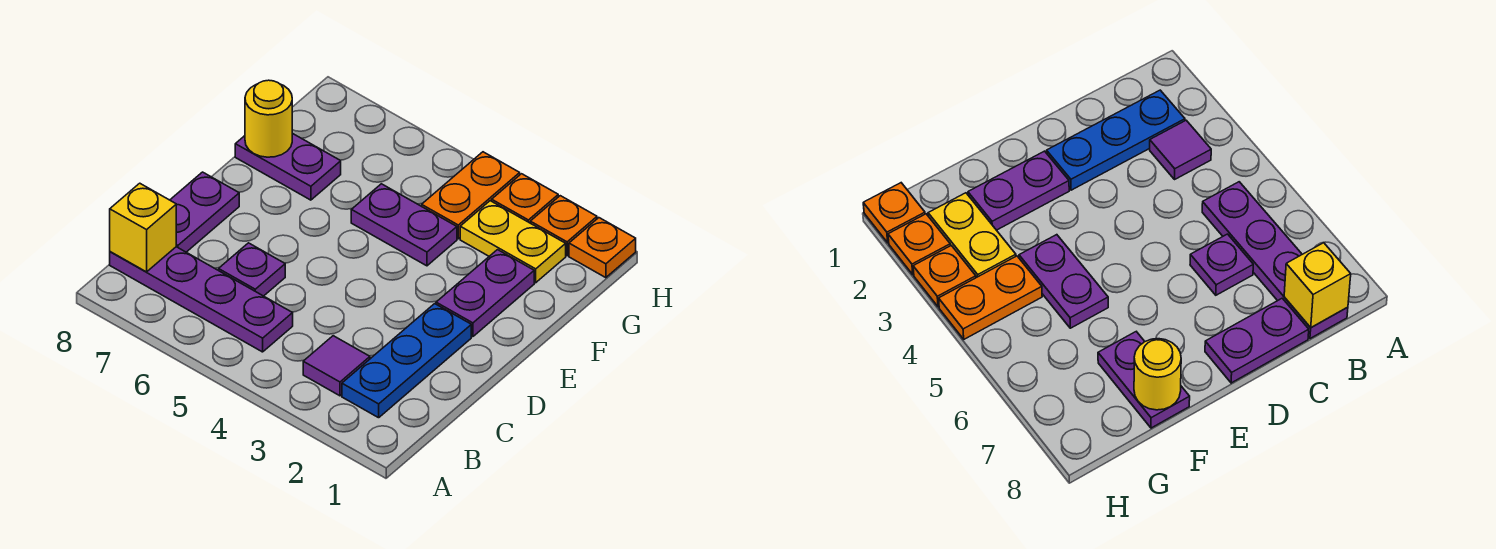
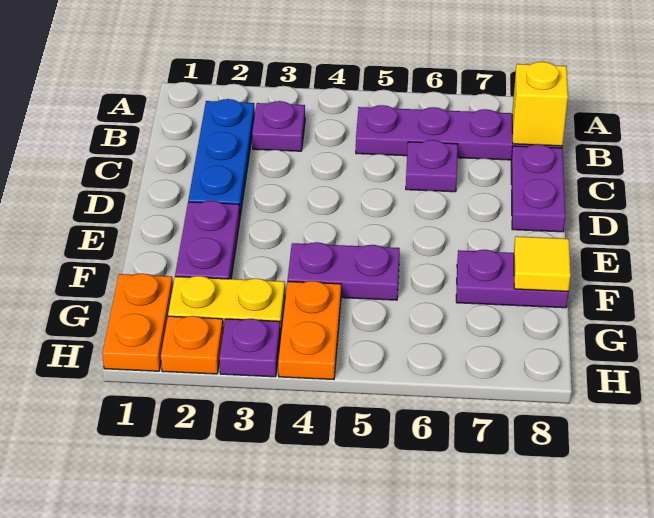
purple 1x1 tile [303,336,370,396] -> purple 1x1 plate [252,101,305,151]
yellow 1x1 round brick [245,80,292,157] -> yellow 1x1 tile [514,236,571,292]
orange 1x1 plate [569,218,636,278] -> orange 1x2 plate [102,273,173,371]
orange 1x1 plate [492,174,558,223] -> purple 1x1 plate [219,319,280,377]

